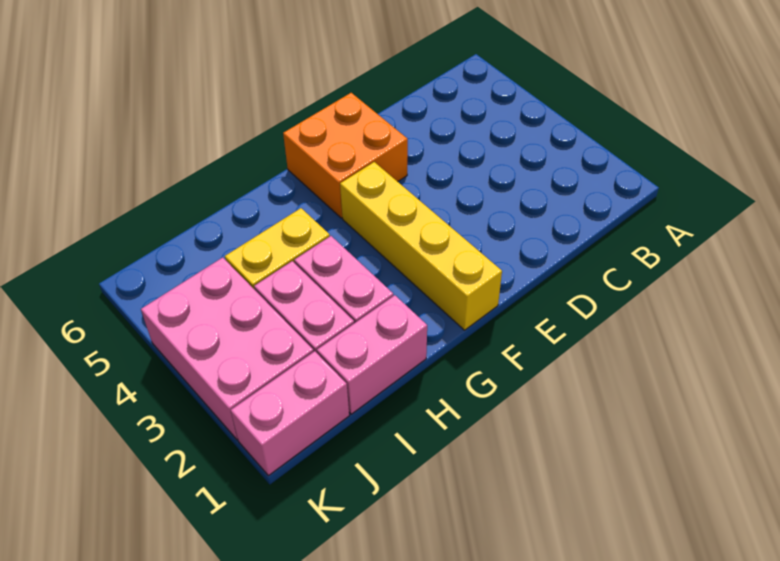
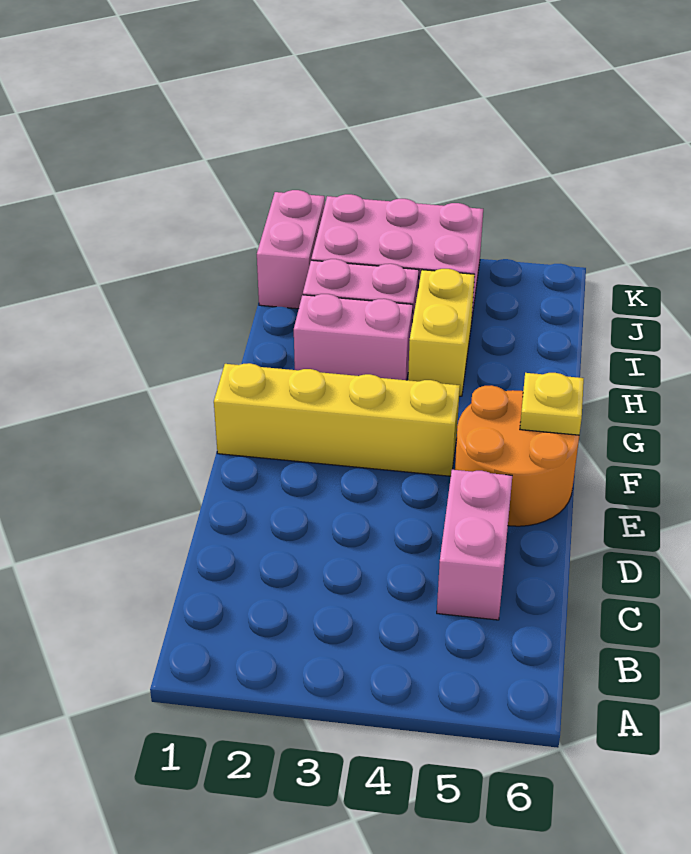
orange 2x2 brick [283,93,408,218] -> orange 2x2 round brick [455,385,579,526]
none -> yellow 1x1 plate [520,373,584,435]
pink 1x2 brick [317,295,427,414] -> pink 1x2 brick moved to [437,470,512,620]

